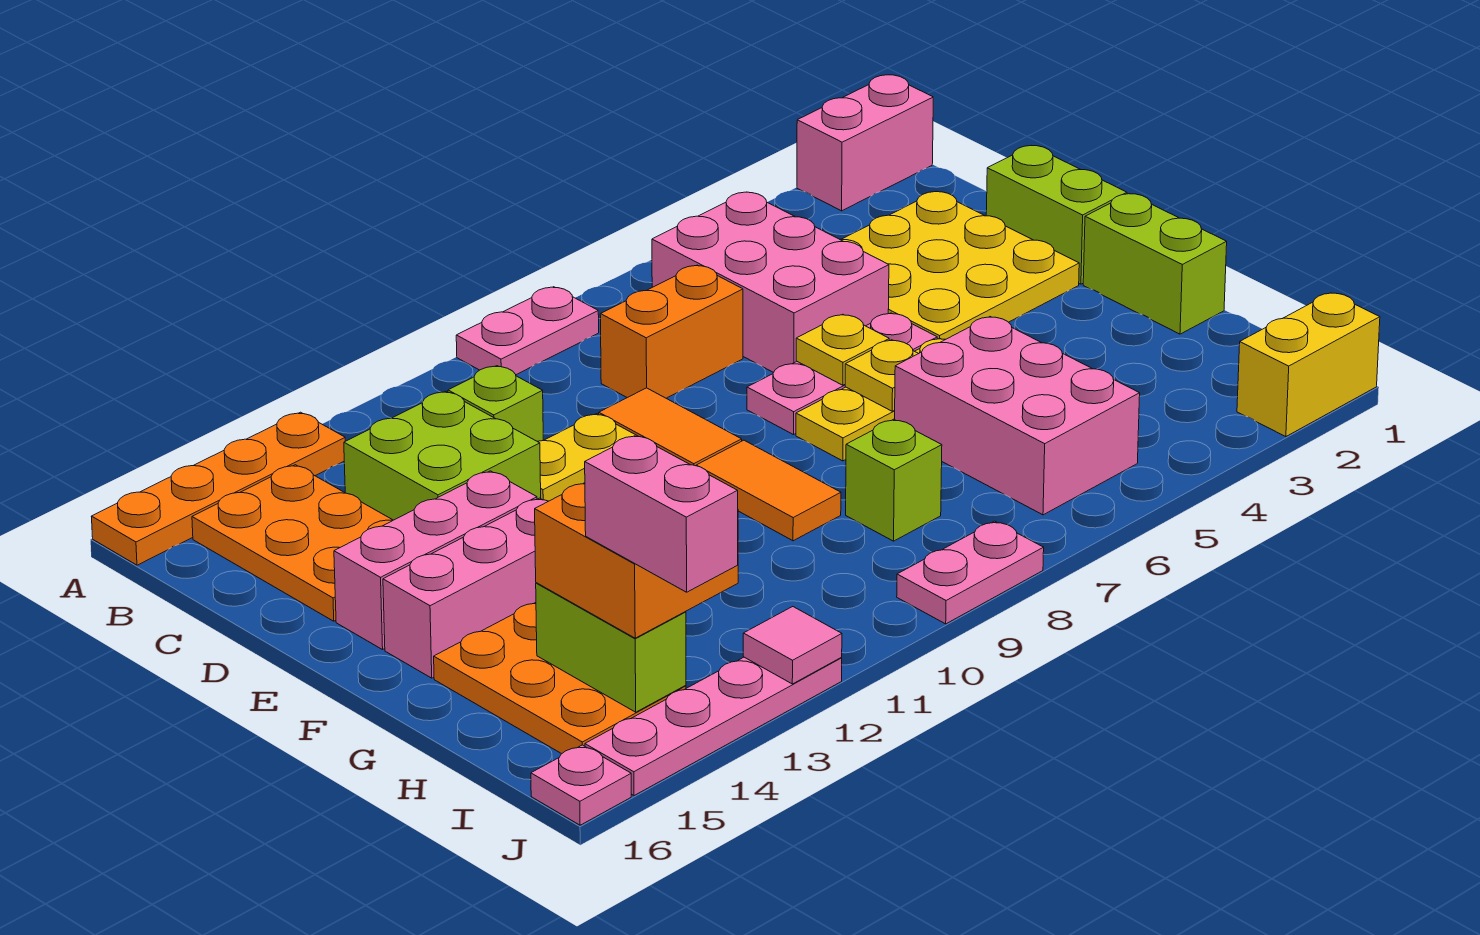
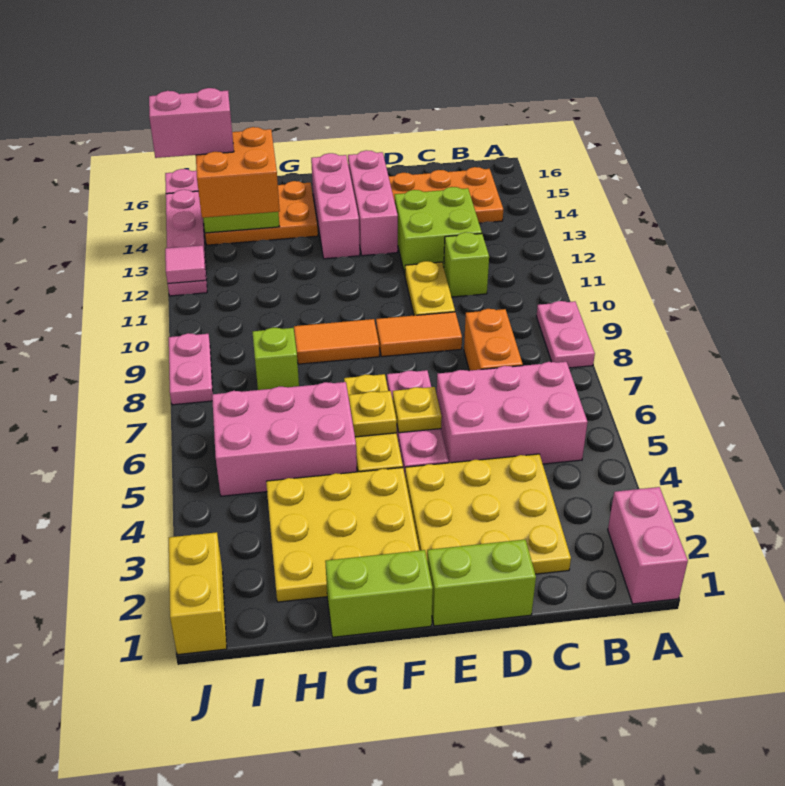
orange 1x4 plate [91,412,345,565] -> none
none -> yellow 3x3 plate [266,468,419,602]

